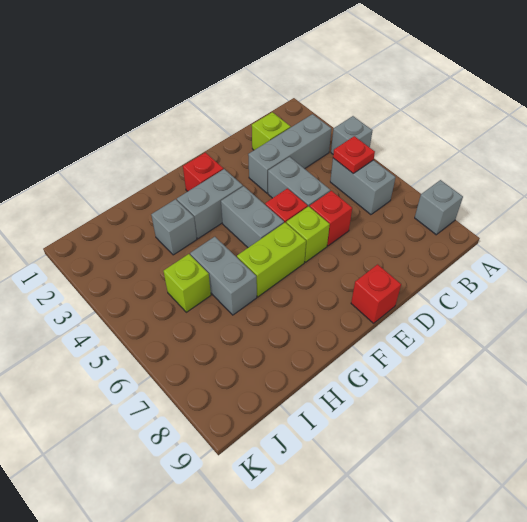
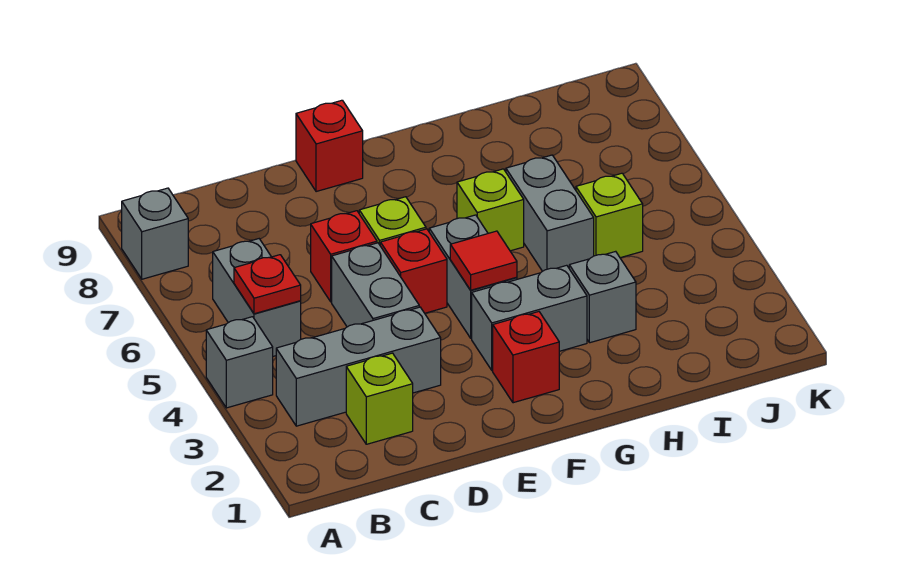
none -> red 1x1 tile [450,231,517,290]
lime 1x2 brick [237,223,306,297] -> lime 1x1 brick [457,169,524,251]

